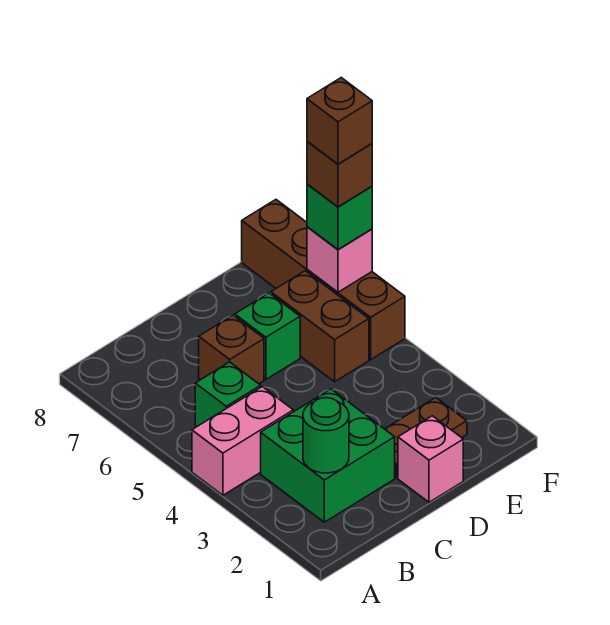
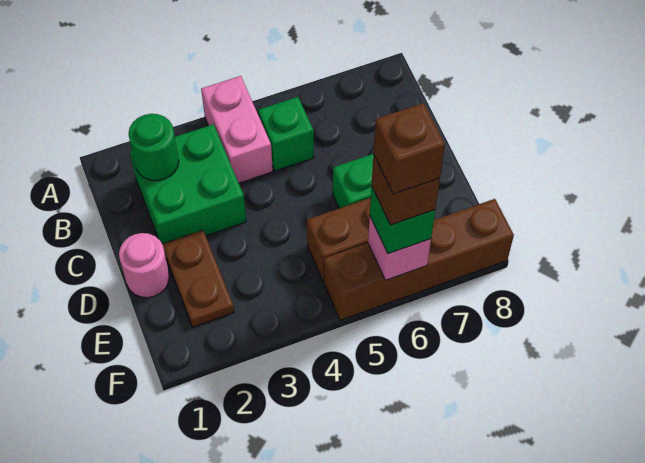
brown 1x1 brick [199,315,264,384] -> none
pink 1x1 brick [398,416,463,502] -> pink 1x1 round brick [119,233,170,298]

